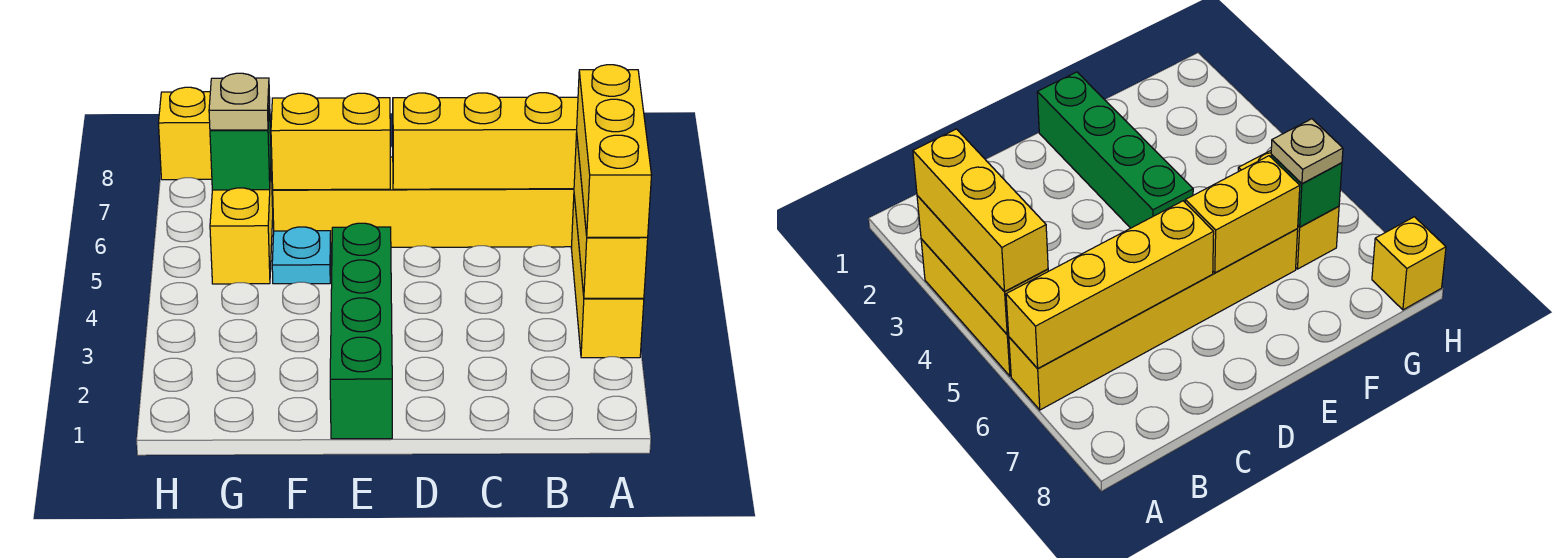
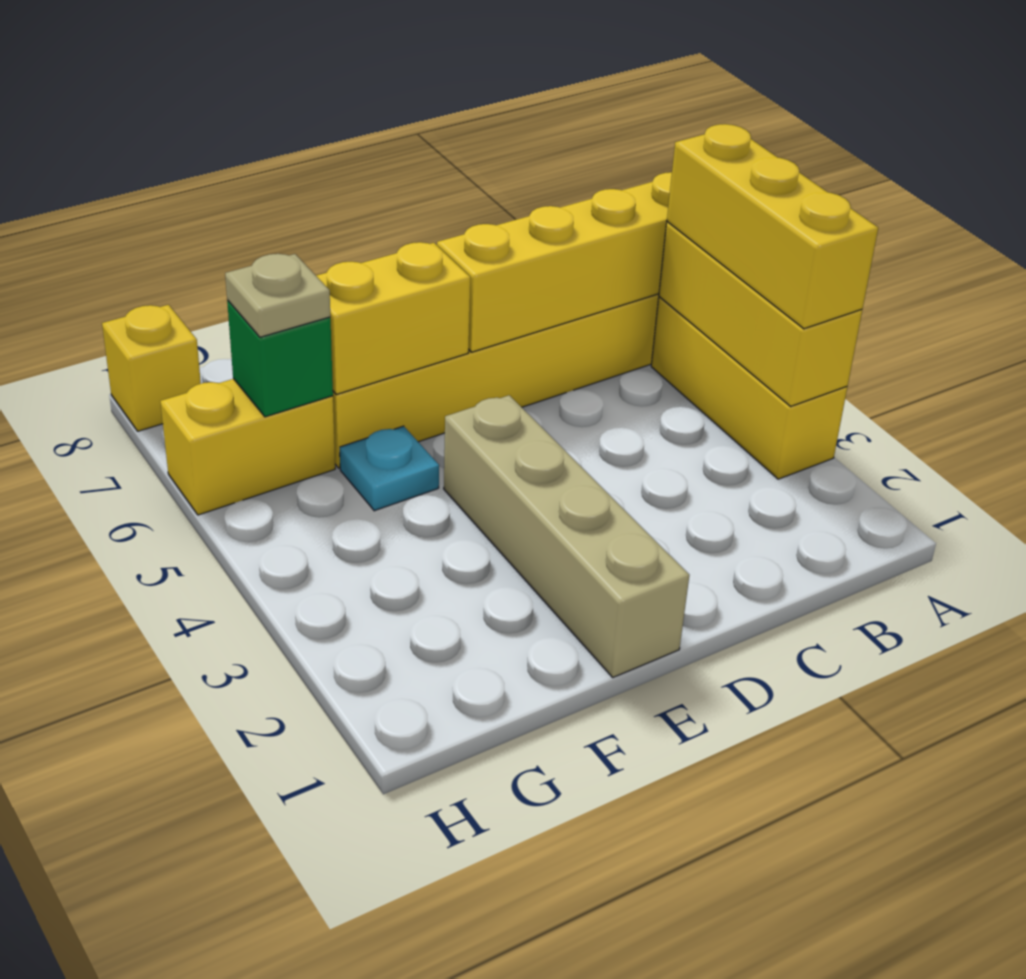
green 1x4 brick [330,223,392,439] -> tan 1x4 brick [444,395,689,677]
yellow 1x2 brick [210,170,273,284] -> yellow 1x2 brick turned to [160,379,335,515]

